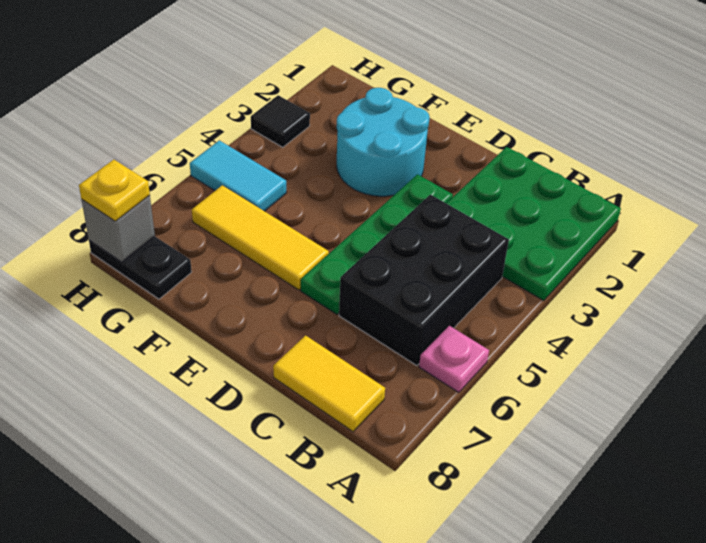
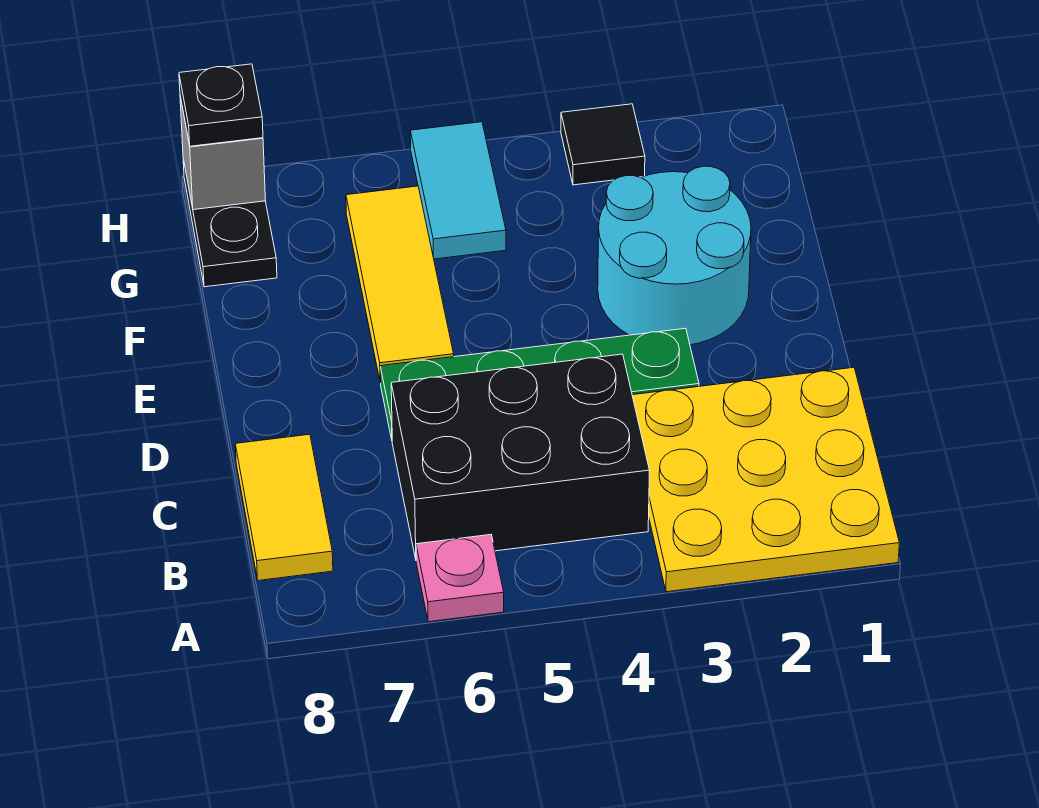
green 3x3 plate [446,147,621,301] -> yellow 3x3 plate [632,367,899,592]
yellow 1x1 plate [79,160,150,221] -> black 1x1 plate [179,64,263,146]

